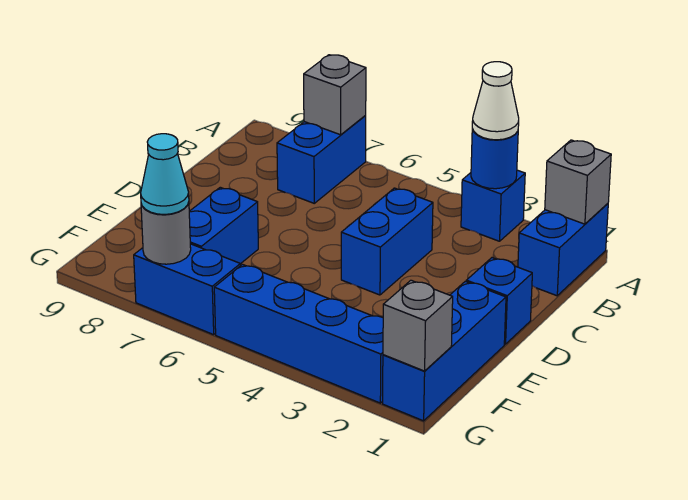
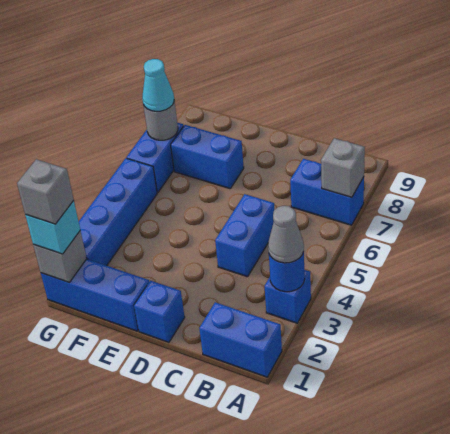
grey 1x1 brick [545,140,611,224] -> grey 1x1 brick moved to [17,159,74,224]
white 1x1 cone [472,62,519,140] -> grey 1x1 cone [268,206,304,263]
blue 1x2 brick [341,188,433,295] -> blue 1x2 brick turned to [215,194,275,277]
none -> cyan 1x1 brick [25,201,80,254]

